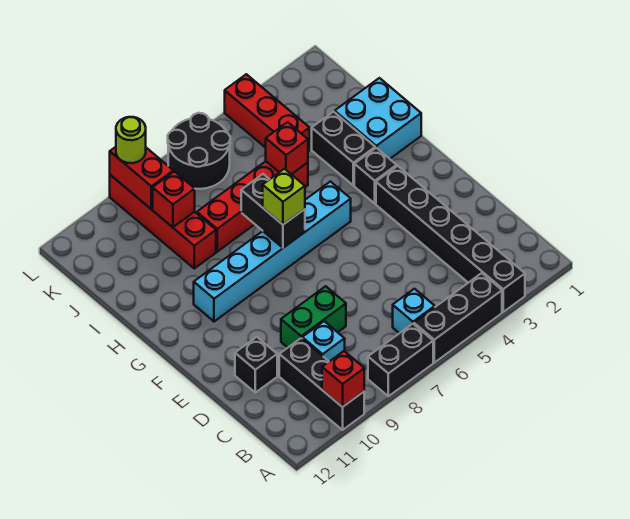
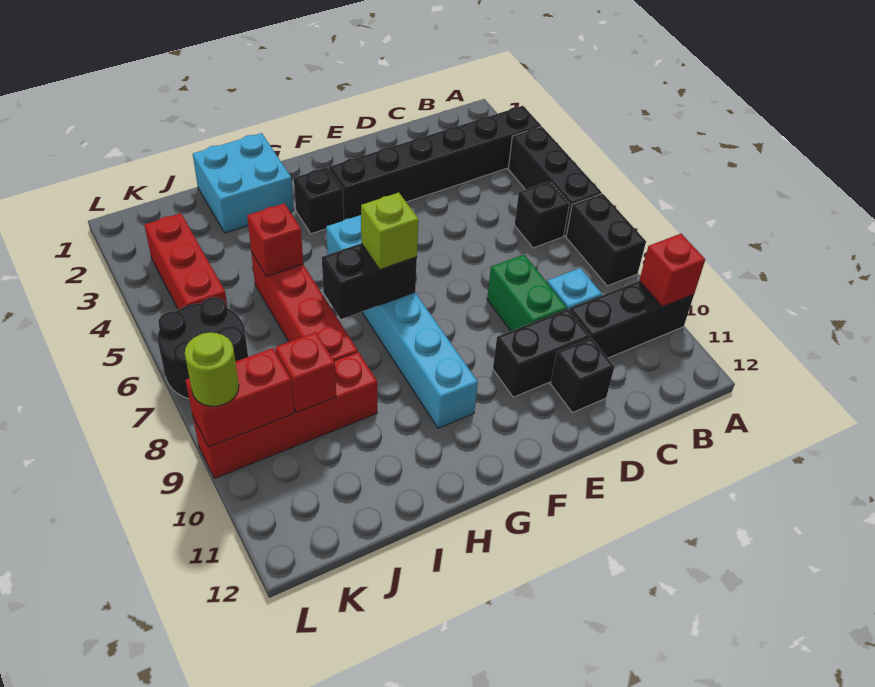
cyan 1x1 brick [393,289,435,333] -> black 1x1 brick [514,181,569,248]
black 1x2 brick [312,112,375,185] -> black 1x2 brick moved to [493,309,590,397]
red 1x3 brick [225,74,310,151] -> red 1x3 brick turned to [144,213,228,310]

